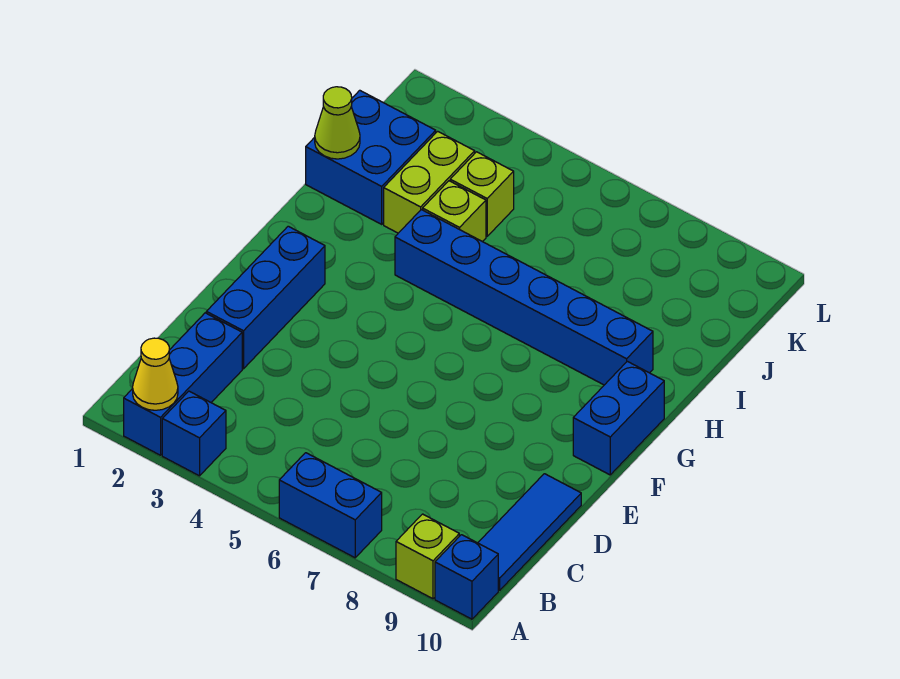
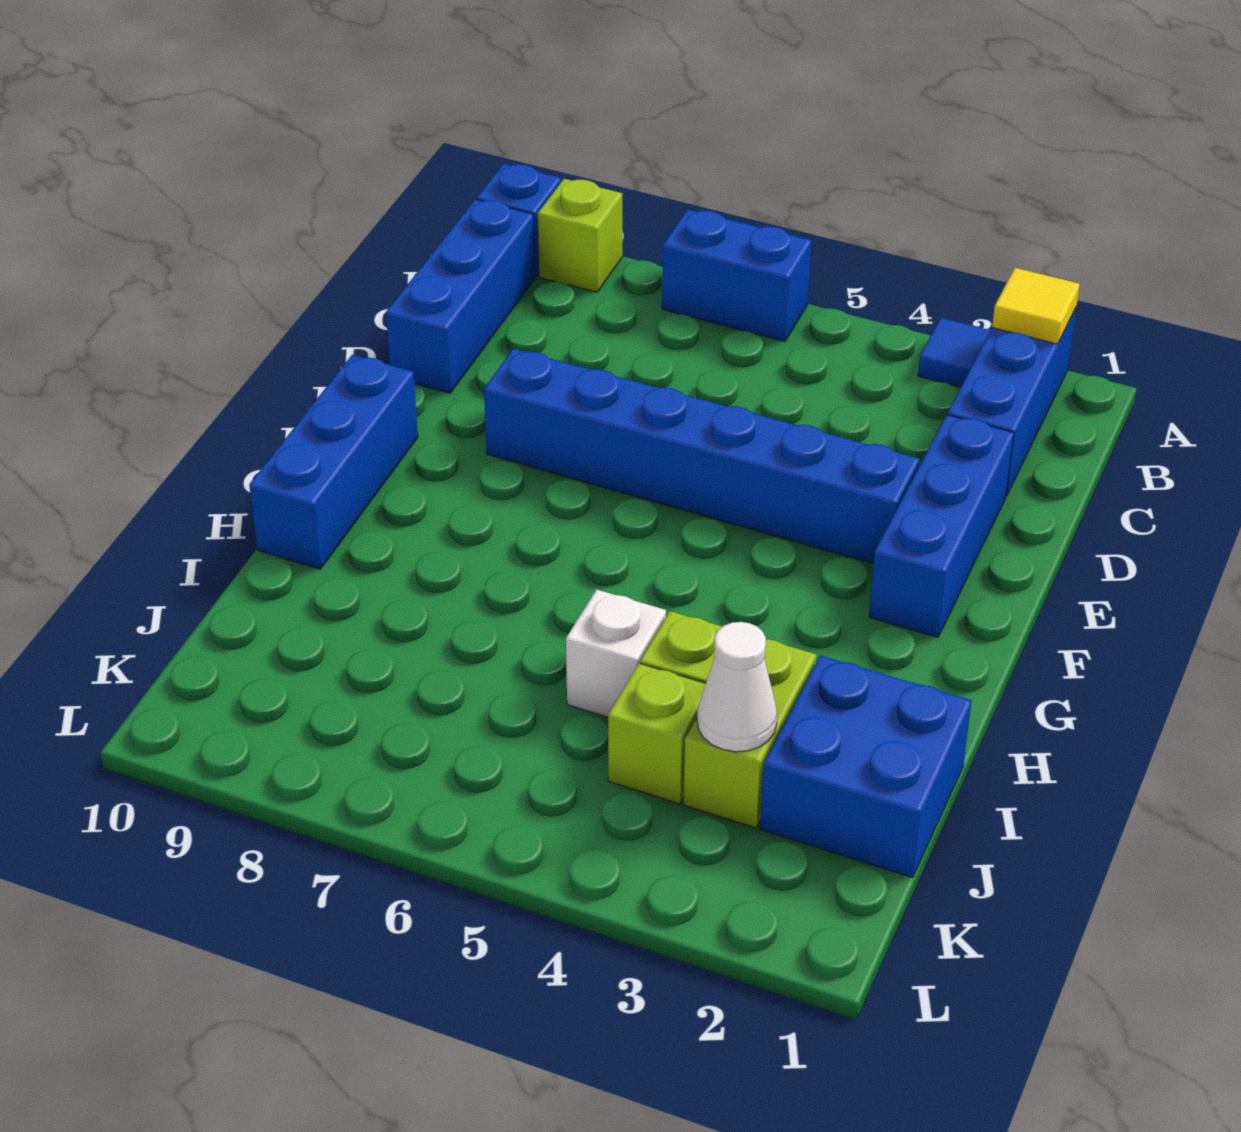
yellow 1x1 cone [133,338,178,410] -> yellow 1x1 tile [992,268,1080,344]
blue 1x1 brick [162,391,226,476] -> blue 1x1 tile [918,318,991,387]
blue 1x3 tile [478,474,581,590] -> blue 1x3 brick [386,199,535,393]
blue 1x2 brick [573,361,664,475] -> blue 1x3 brick [249,355,418,569]
blue 1x6 brick [395,210,653,385] -> blue 1x6 brick moved to [484,349,920,564]
lime 1x1 cone [315,87,360,159] -> none
none -> white 1x1 brick [566,590,666,717]
none -> white 1x1 cone [697,622,777,752]

